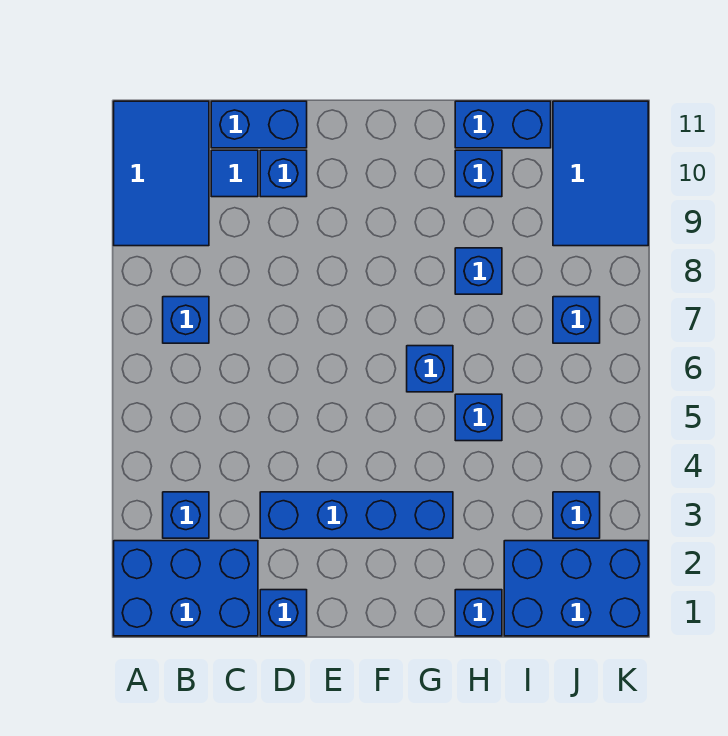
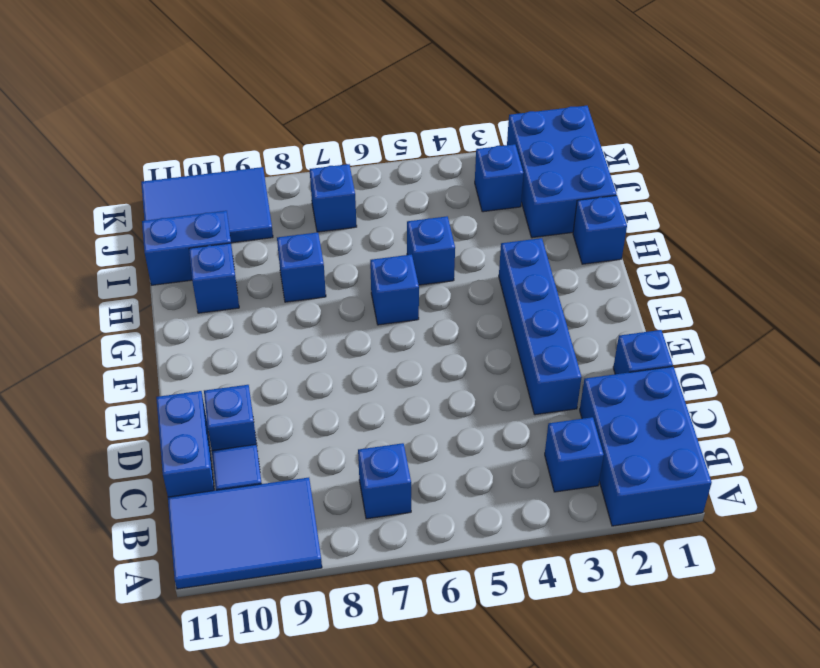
blue 1x2 brick [455,101,551,148] -> blue 1x2 brick turned to [142,211,233,285]

